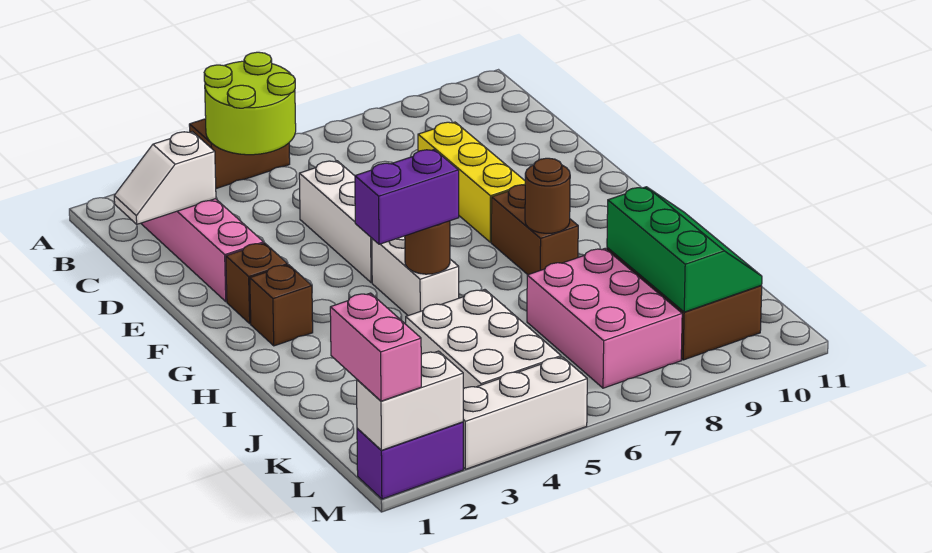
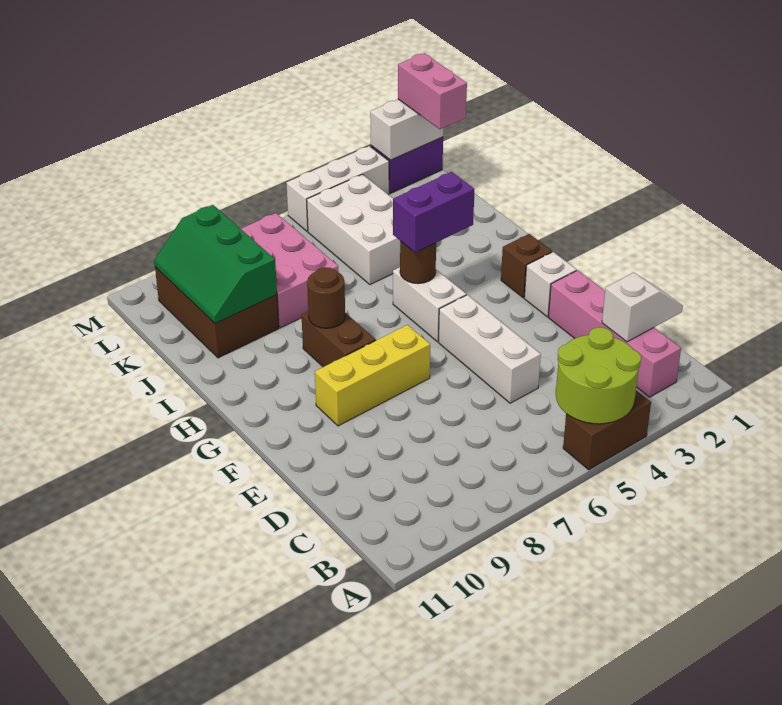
yellow 1x3 brick [418,122,525,242] -> yellow 1x3 brick turned to [315,325,430,426]
brown 1x1 brick [226,243,288,324] -> white 1x1 brick [524,252,577,317]

